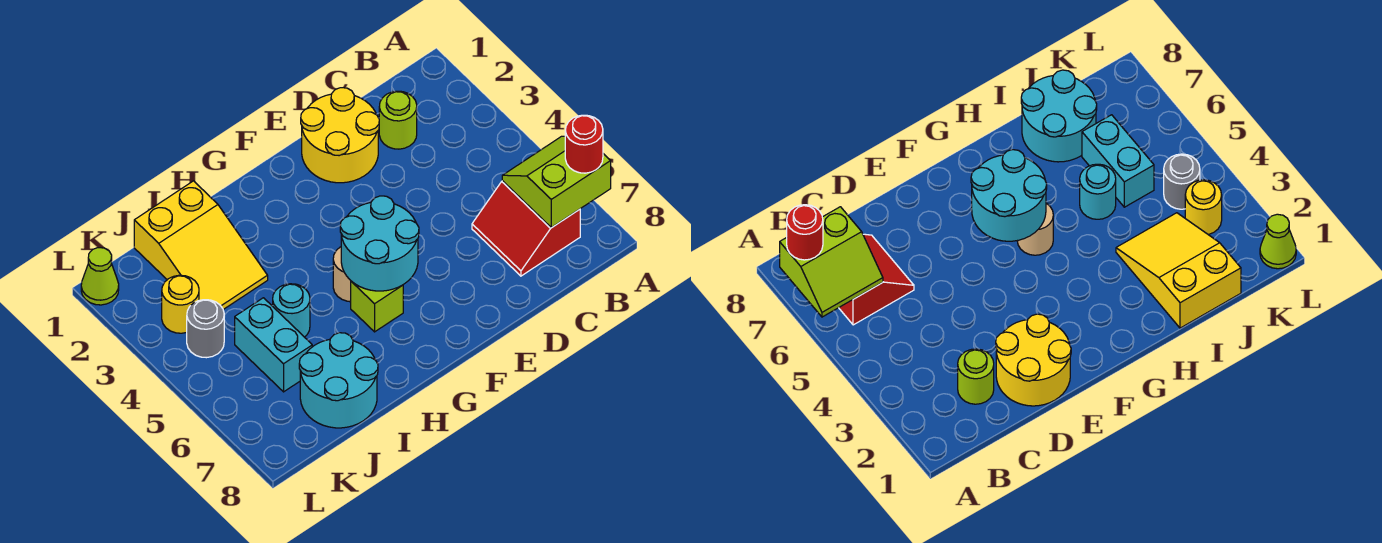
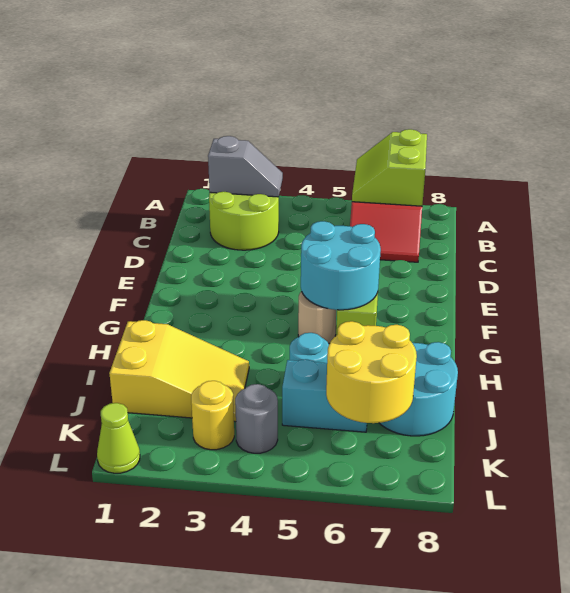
red 1x1 round brick [565,115,603,173] -> none
none -> grey 1x2 slope [208,136,283,197]
lime 1x1 round brick [379,91,417,149] -> lime 2x2 round brick [209,192,279,250]
yellow 2x2 round brick [301,88,379,183] -> yellow 2x2 round brick moved to [326,321,417,423]

